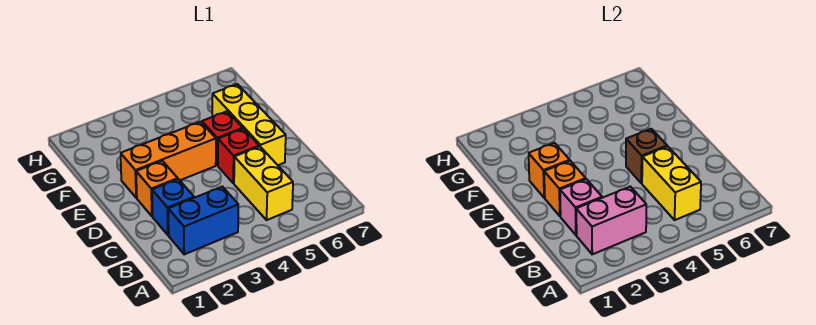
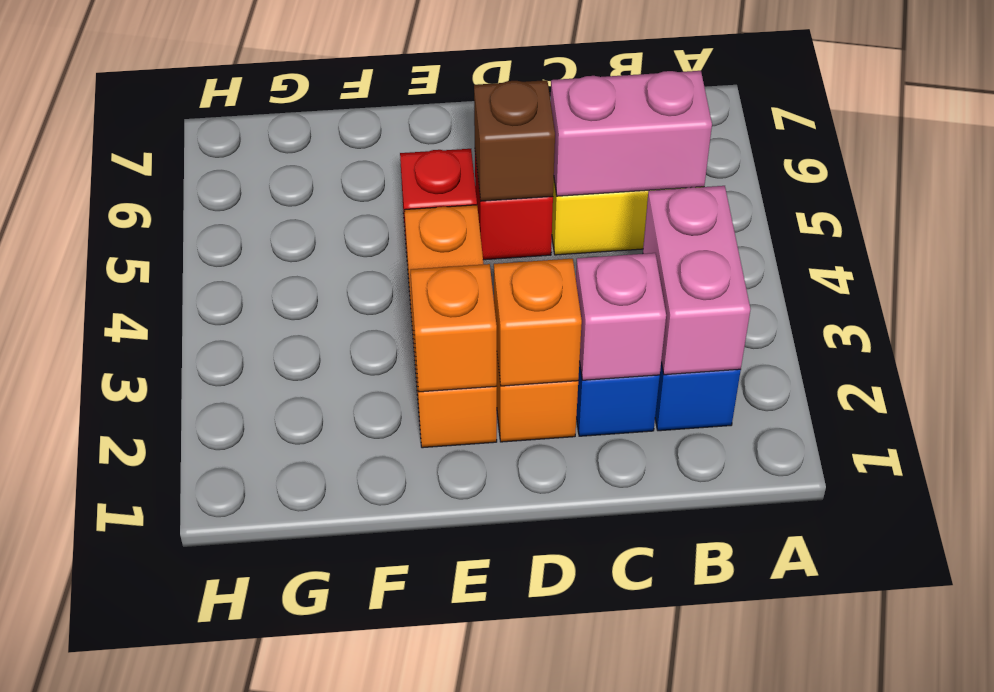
yellow 1x2 brick [642,146,701,220] -> pink 1x2 brick [551,71,712,196]
yellow 1x3 brick [212,84,286,165] -> none

